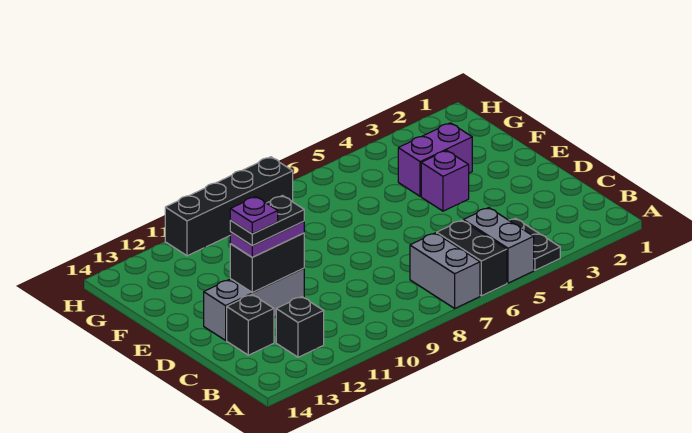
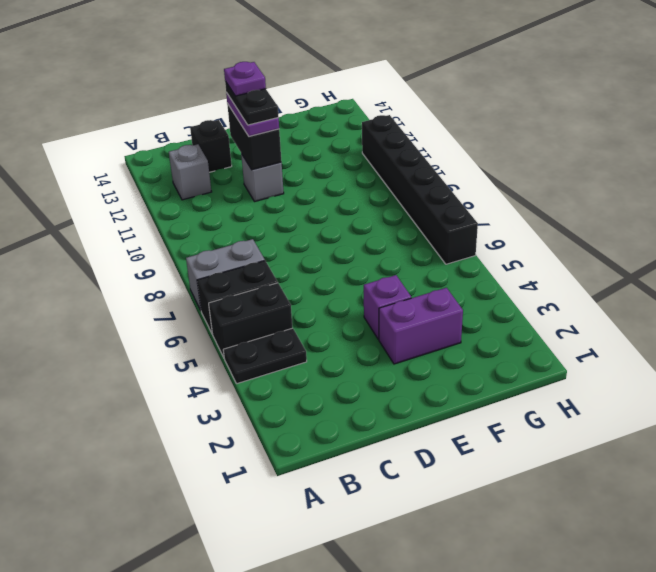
grey 1x2 brick [463,208,534,283] -> black 1x2 brick [209,283,292,357]
black 1x1 brick [276,297,324,357] -> grey 1x1 brick [169,144,212,200]
grey 1x3 brick [204,268,304,340] -> grey 1x1 brick [241,154,284,202]
purple 1x2 brick [398,123,472,196] -> purple 1x2 brick turned to [379,288,463,364]
black 1x4 brick [165,157,293,256] -> black 1x6 brick [362,115,478,264]

